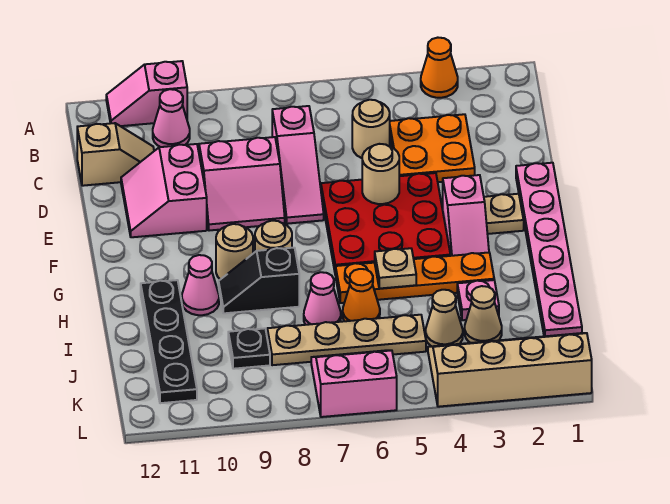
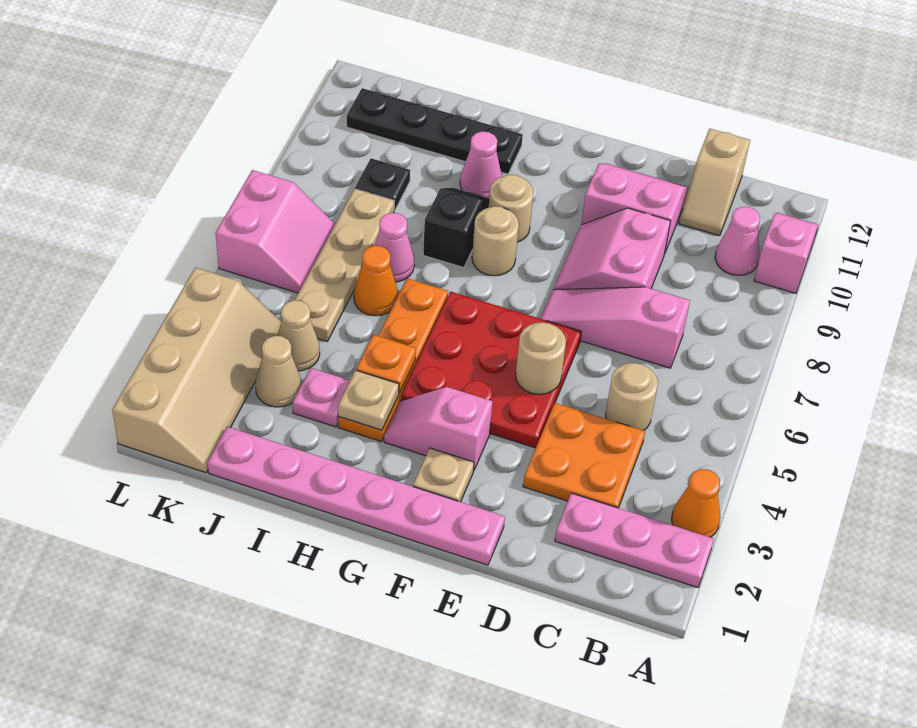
none -> pink 1x3 plate [555,493,714,588]
none -> orange 1x1 plate [356,335,416,393]
tan 1x1 plate [375,248,416,289] -> tan 1x1 plate moved to [338,370,399,430]

